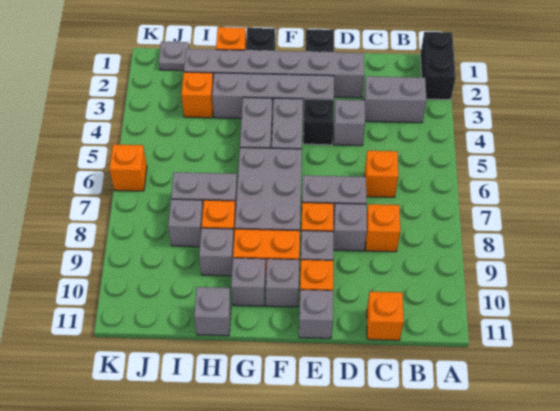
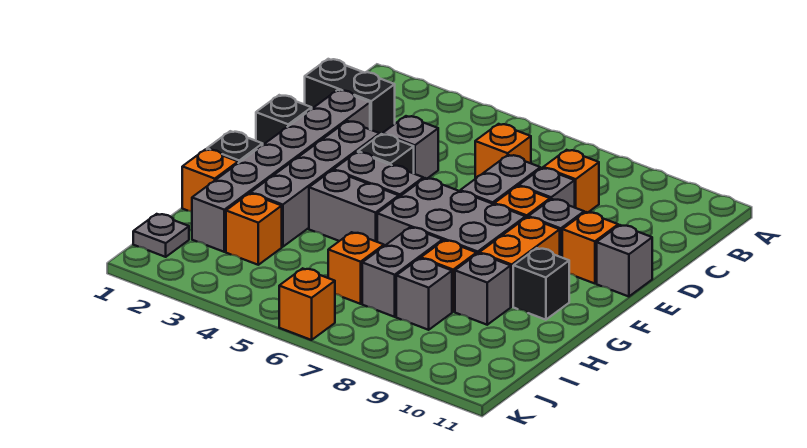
black 1x2 brick [420,32,456,100] -> black 1x2 brick moved to [305,59,395,135]
grey 1x2 brick [363,76,427,123] -> none
orange 1x1 brick [367,292,404,340] -> orange 1x1 brick moved to [328,232,384,304]
grey 1x1 brick [266,259,299,307] -> none
grey 1x1 brick [231,258,266,306] -> black 1x1 brick [513,248,569,320]
grey 1x1 brick [194,287,231,336] -> none

